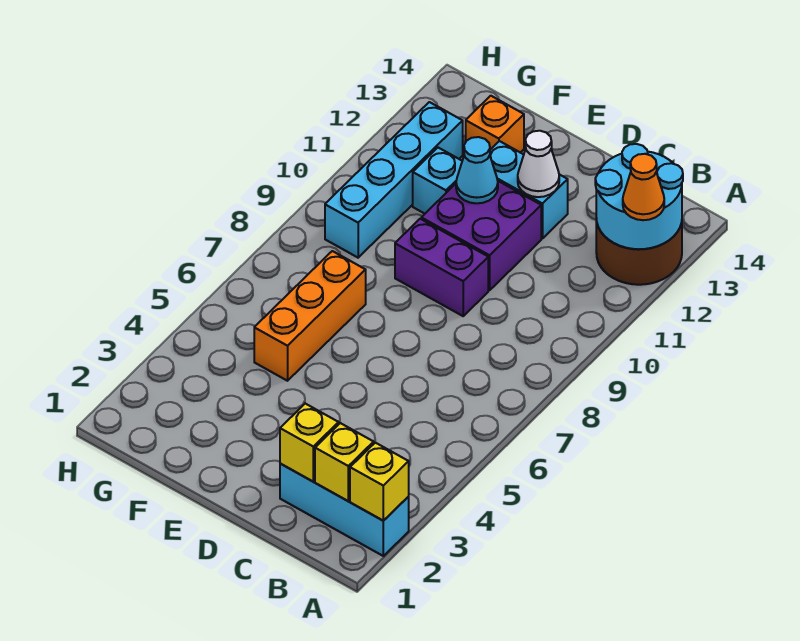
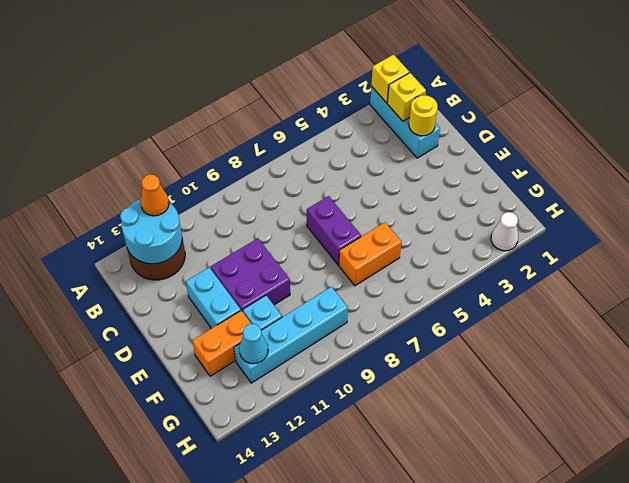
yellow 1x1 brick [280,404,339,481] -> yellow 1x1 round brick [409,95,438,136]
purple 1x2 brick [395,219,488,316] -> purple 1x2 brick moved to [307,196,361,265]
white 1x1 cone [518,131,559,197] -> white 1x1 cone moved to [491,212,518,251]
cyan 1x1 cone [456,137,498,203] -> cyan 1x1 cone moved to [239,324,268,364]
orange 1x3 brick [254,251,366,381] -> orange 1x2 brick [339,222,401,286]
orange 1x1 brick [466,96,524,153] -> orange 1x2 brick [192,310,251,376]

